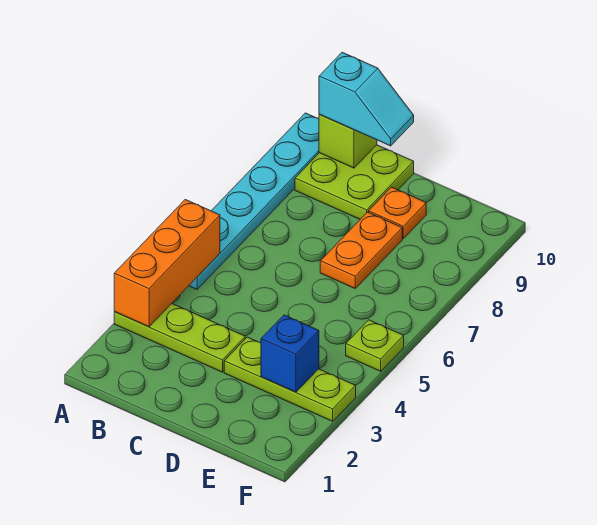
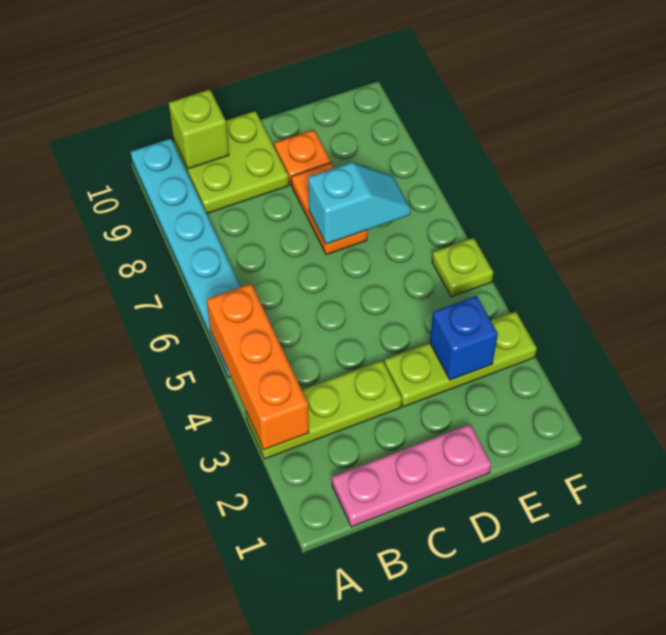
none -> pink 1x3 plate [332,424,491,527]
cyan 1x2 slope [319,52,414,146] -> cyan 1x2 slope moved to [308,162,411,244]

